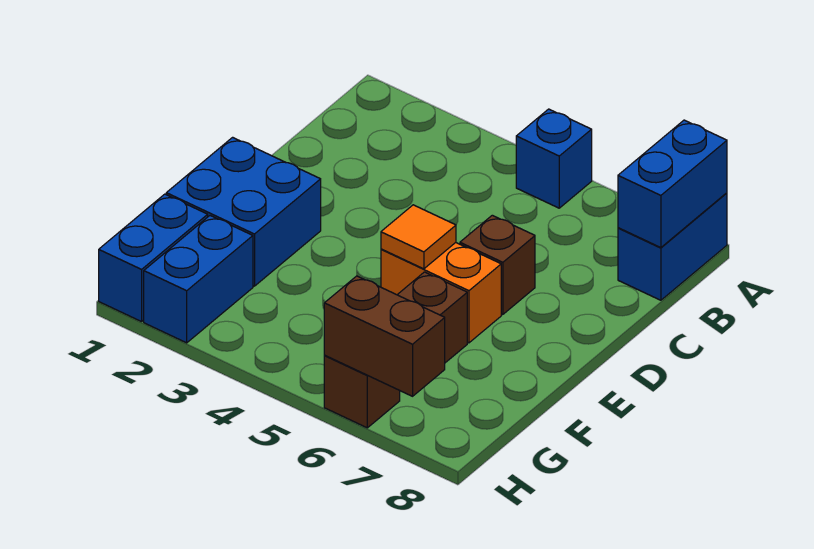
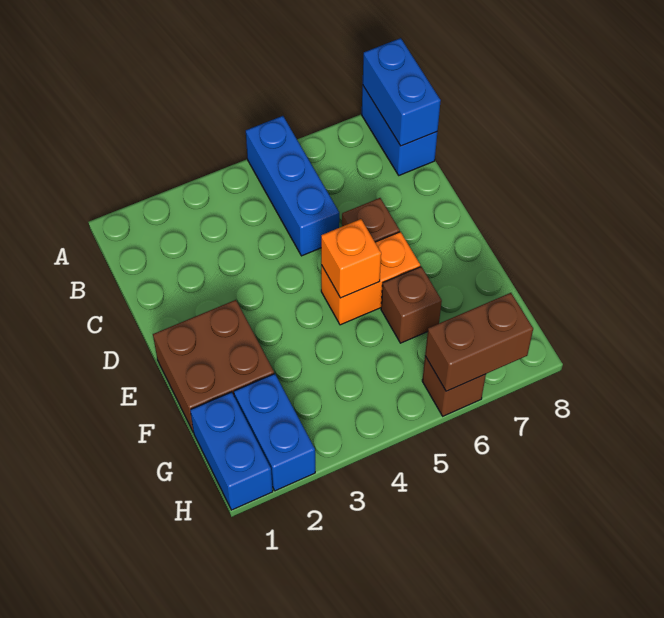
blue 1x1 brick [516,109,592,208] -> blue 1x3 brick [246,116,339,256]
blue 2x2 brick [166,137,321,286] -> brown 2x2 brick [153,300,275,432]
orange 1x1 tile [381,205,456,269] -> orange 1x1 brick [321,219,381,298]

